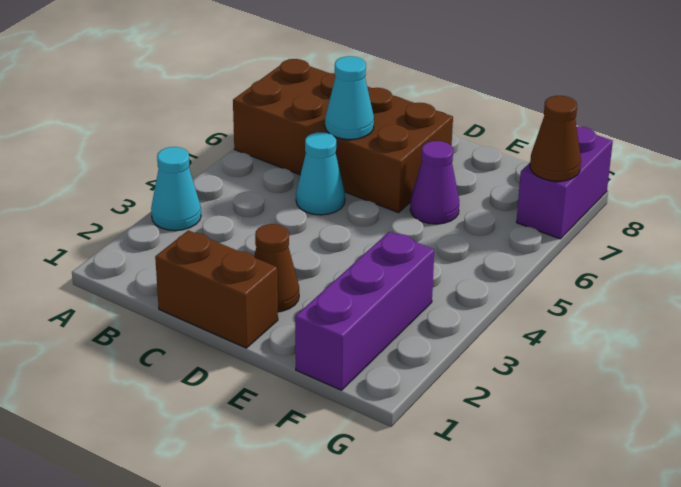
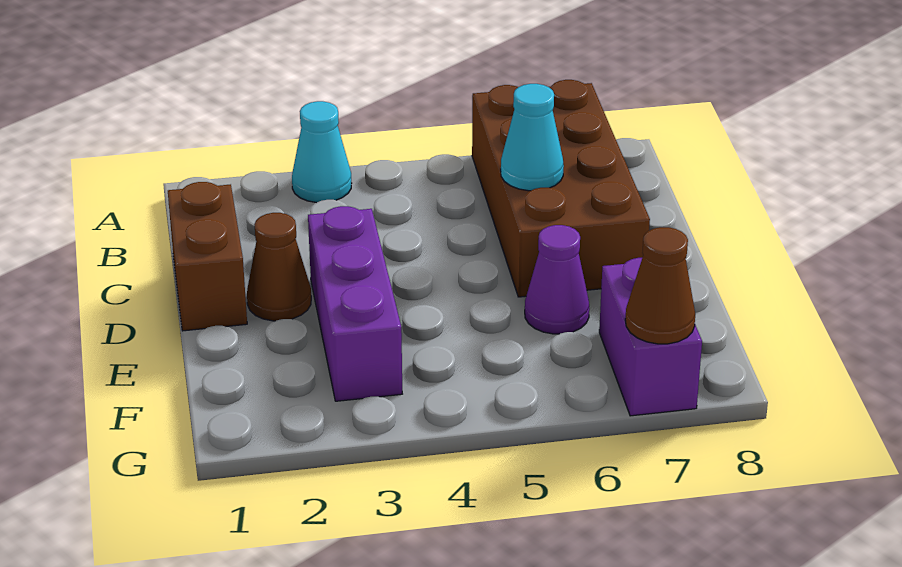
cyan 1x1 cone [296,132,345,215] -> none
purple 1x3 brick [295,232,434,390] -> purple 1x3 brick turned to [308,206,402,401]
purple 1x2 brick [516,126,613,239] -> purple 1x2 brick turned to [599,258,702,416]

